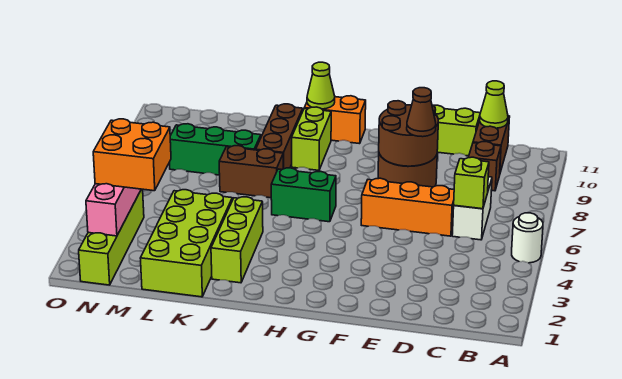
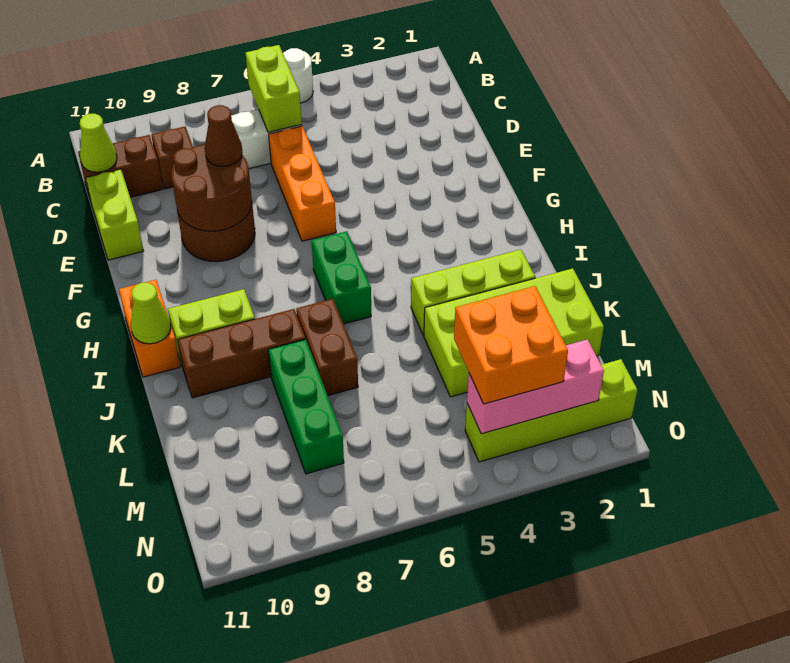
lime 1x1 brick [454,157,489,209] -> lime 1x2 brick [246,45,302,132]

